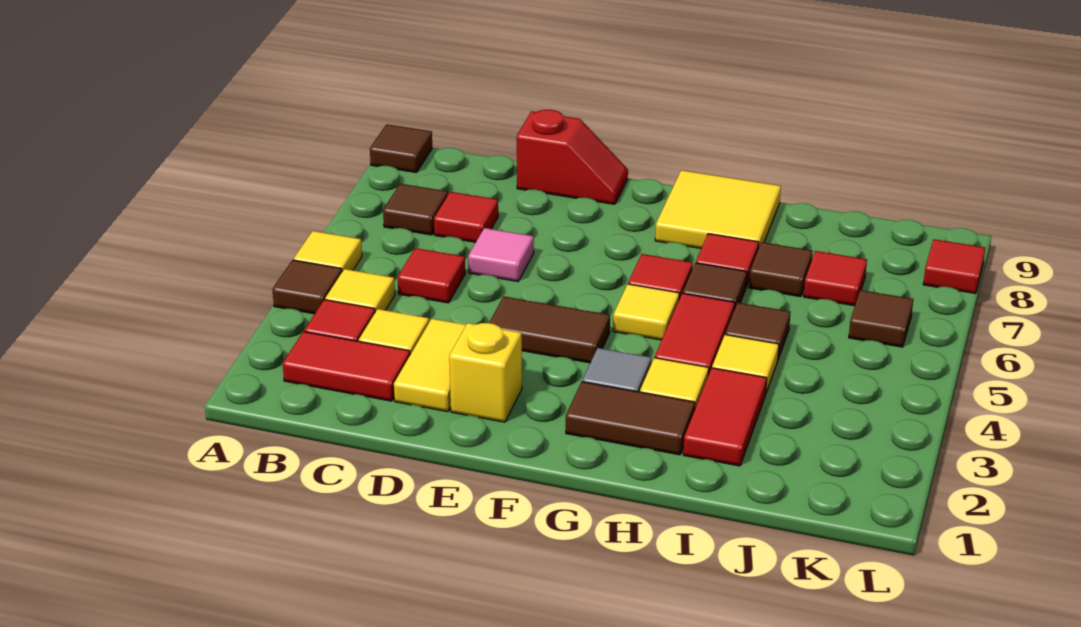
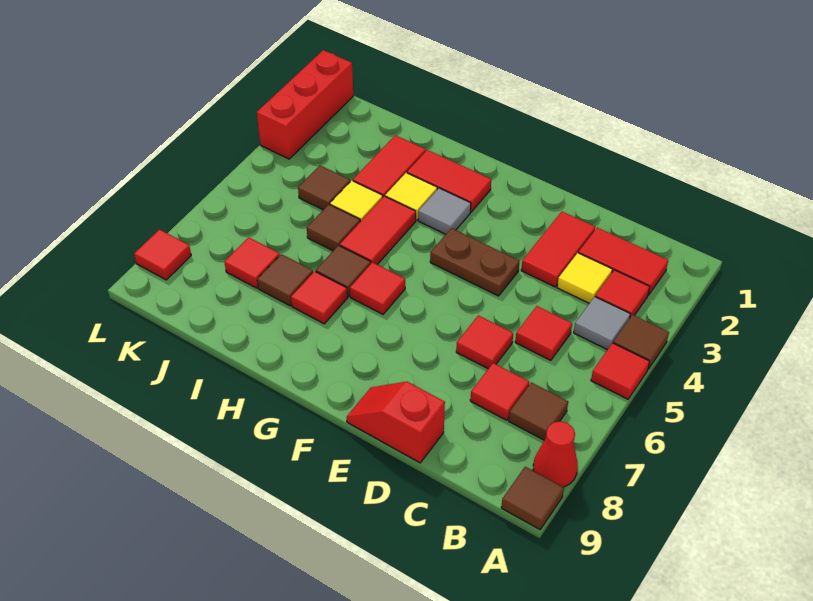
yellow 1x1 tile [293,231,362,272] -> red 1x1 tile [591,343,649,399]
none -> red 1x1 cone [533,421,578,487]
yellow 1x1 tile [325,269,395,312] -> grey 1x1 tile [574,297,630,350]
yellow 1x2 tile [394,319,466,412] -> red 1x2 tile [521,212,595,287]
pink 1x1 tile [468,228,534,281] -> red 1x1 tile [456,315,513,369]
yellow 1x1 brick [449,323,522,422] -> none
brown 1x2 tile [489,297,610,363] -> brown 1x2 plate [430,228,520,296]
brown 1x2 tile [566,382,695,455] -> red 1x2 tile [407,150,491,212]
yellow 1x1 tile [613,284,679,340] -> none
yellow 2x2 tile [655,170,781,249] -> none
brown 1x1 tile [849,290,913,347] -> brown 1x1 tile moved to [298,166,350,210]
none -> red 1x3 brick [257,50,353,159]

